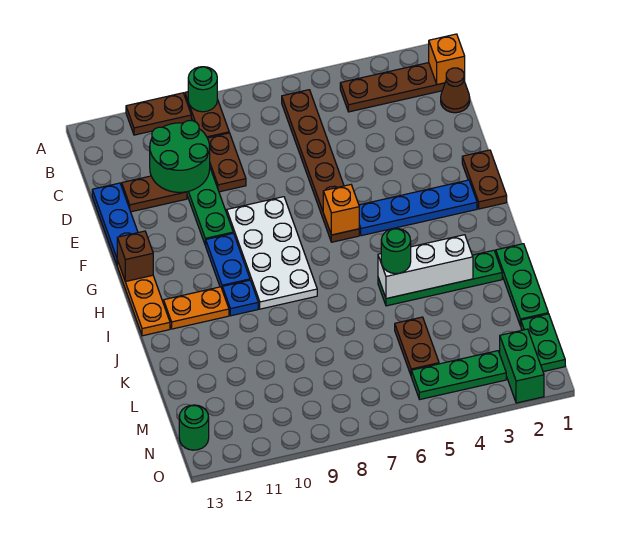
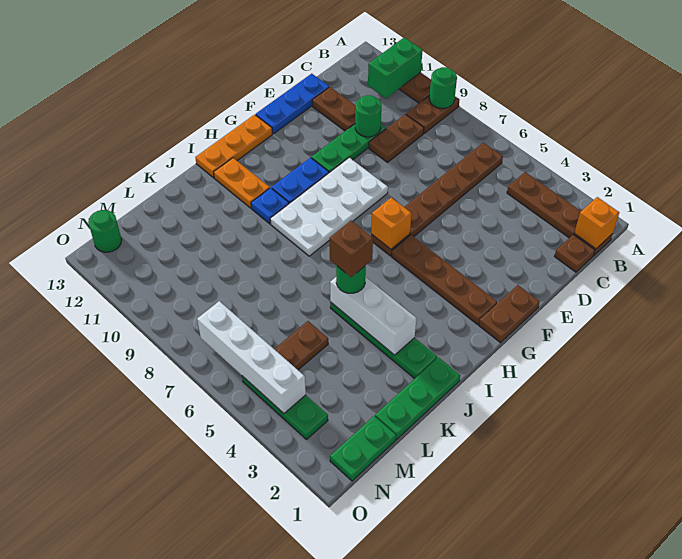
brown 1x1 cone [441,68,470,113] -> brown 1x1 plate [554,235,595,272]
green 2x2 round brick [150,121,210,192] -> green 1x1 round brick [355,95,381,137]
blue 1x4 plate [359,180,477,236] -> brown 1x4 plate [392,235,497,324]
brown 1x1 brick [117,231,153,282] -> brown 1x1 brick moved to [330,221,373,277]
green 1x2 brick [500,329,544,403] -> green 1x2 brick moved to [368,38,423,98]
none -> white 1x4 brick [197,301,306,413]

